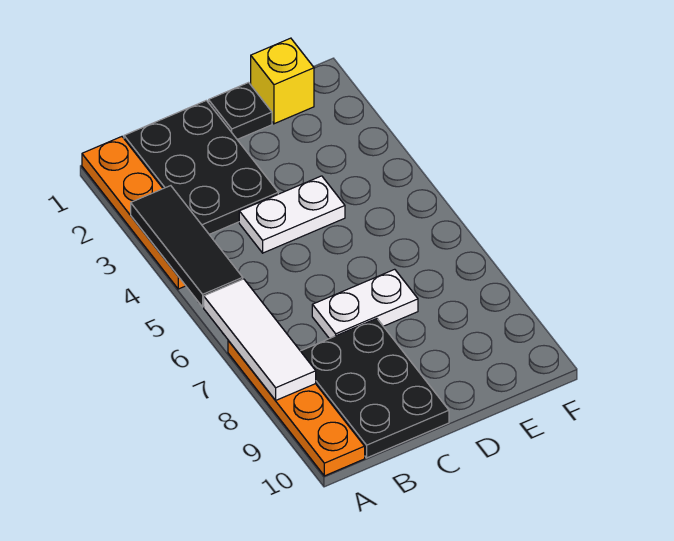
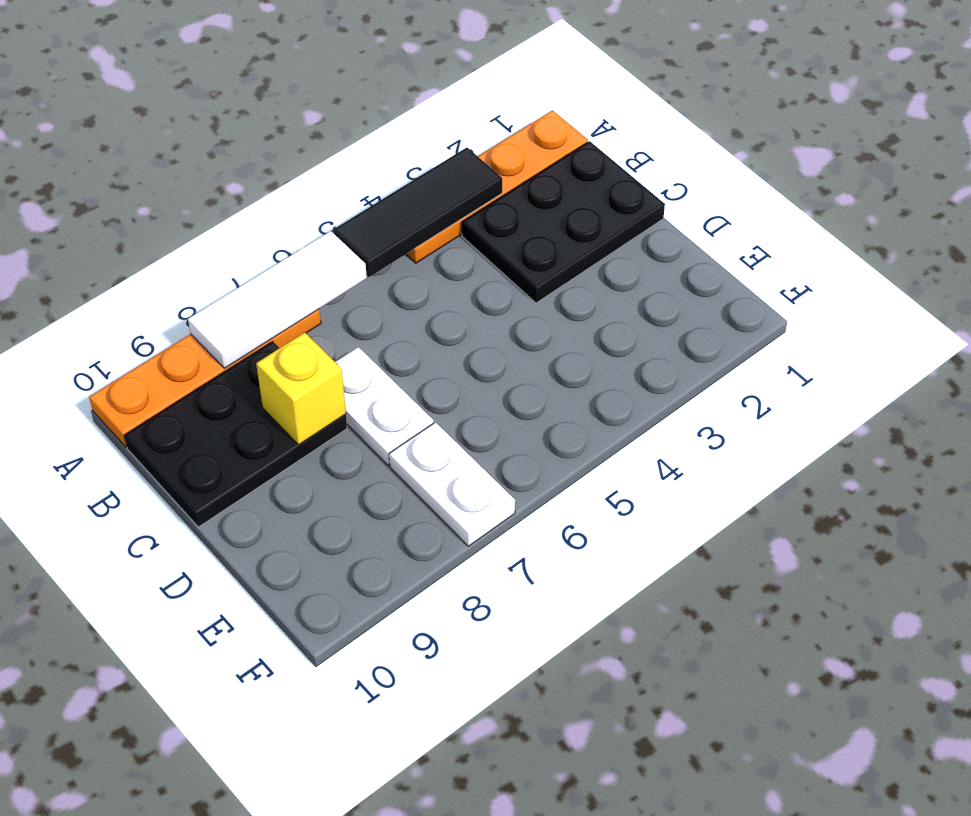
white 1x2 plate [239,176,345,253] -> white 1x2 plate moved to [389,422,515,546]
black 1x1 plate [209,83,272,139] -> none
yellow 1x1 brick [251,38,314,124] -> yellow 1x1 brick moved to [256,332,346,445]

